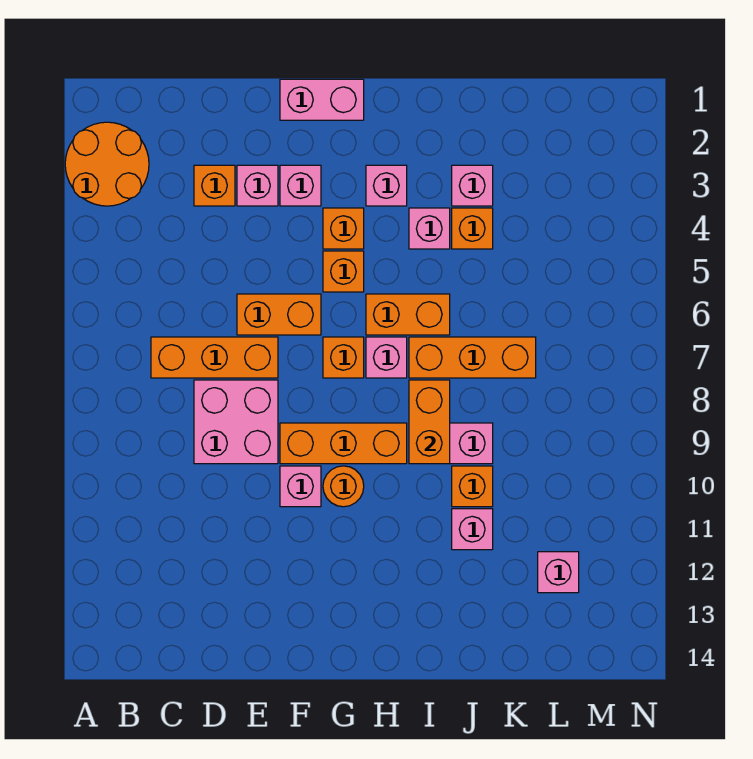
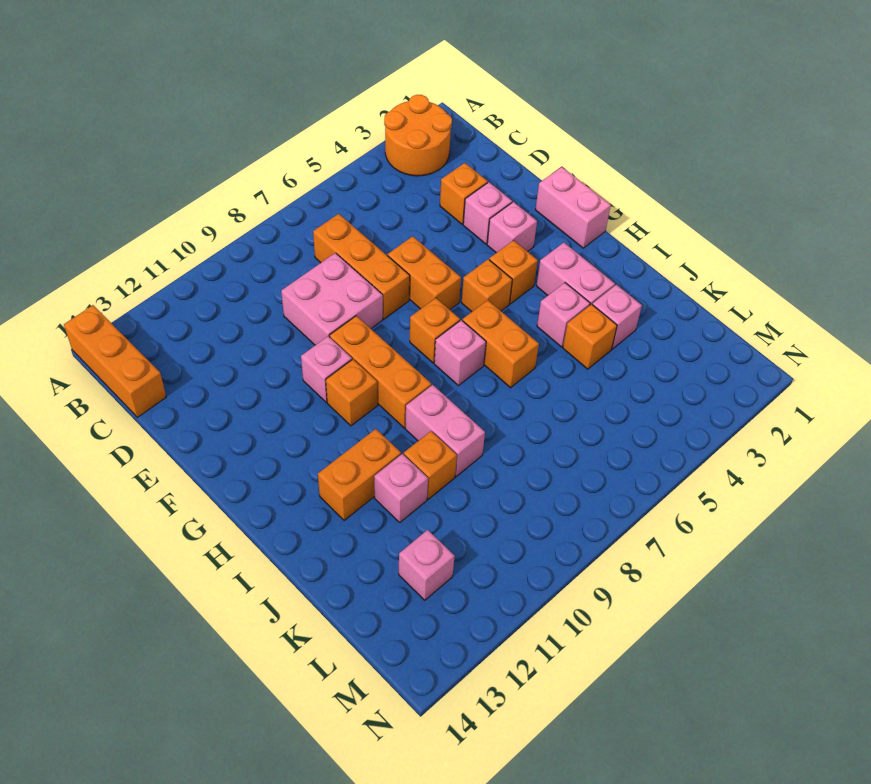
orange 1x1 round brick [323,466,364,507] -> orange 1x1 brick [326,359,378,426]
pink 1x1 brick [366,165,407,206] -> pink 1x2 brick [536,243,615,305]
orange 1x3 brick [409,337,536,378] -> orange 1x3 brick moved to [64,305,166,417]
orange 1x2 brick [409,380,450,464] -> orange 1x2 brick moved to [318,429,401,520]

